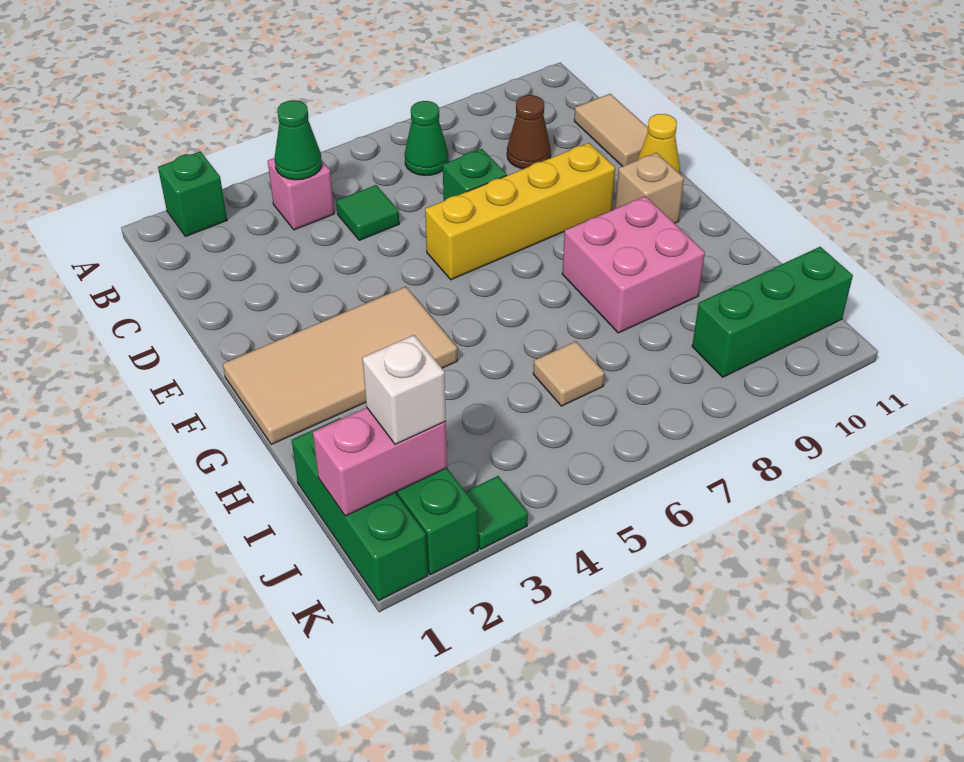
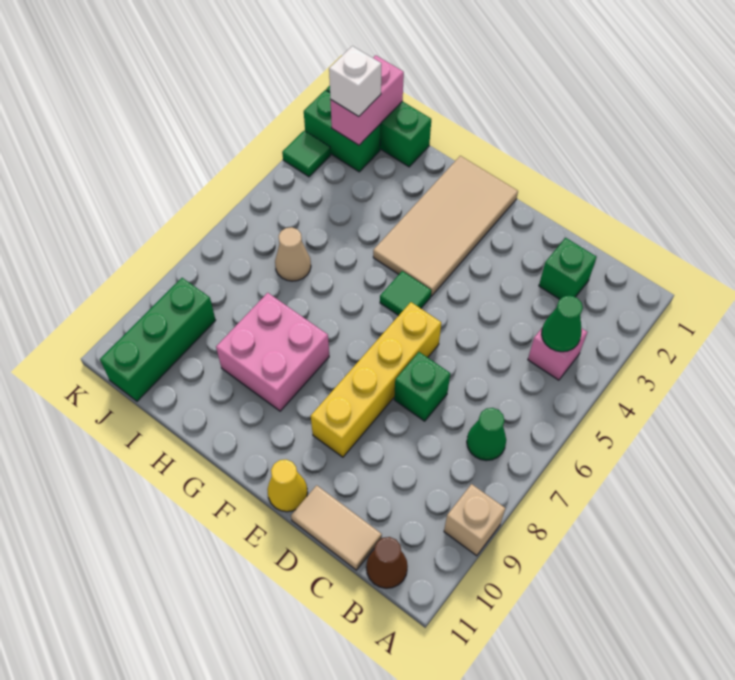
green 1x1 brick [158,151,227,236] -> green 1x1 brick moved to [539,238,596,299]
green 1x1 tile [336,185,399,240] -> green 1x1 tile moved to [380,271,431,316]
brown 1x1 cone [507,95,551,169] -> brown 1x1 cone moved to [366,537,408,588]
tan 1x1 brick [615,153,684,223] -> tan 1x1 brick moved to [444,484,505,556]
tan 1x1 tile [533,341,605,406] -> tan 1x1 cone [275,227,311,281]

